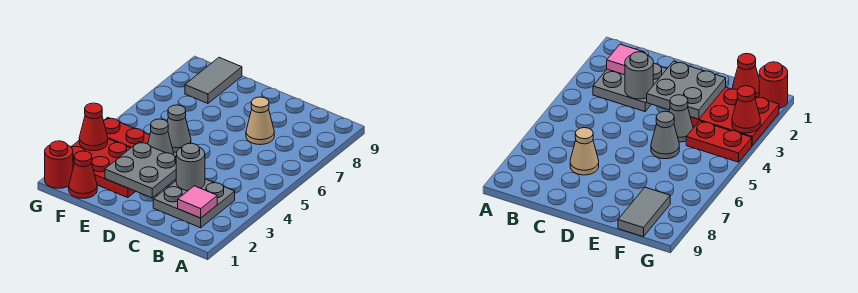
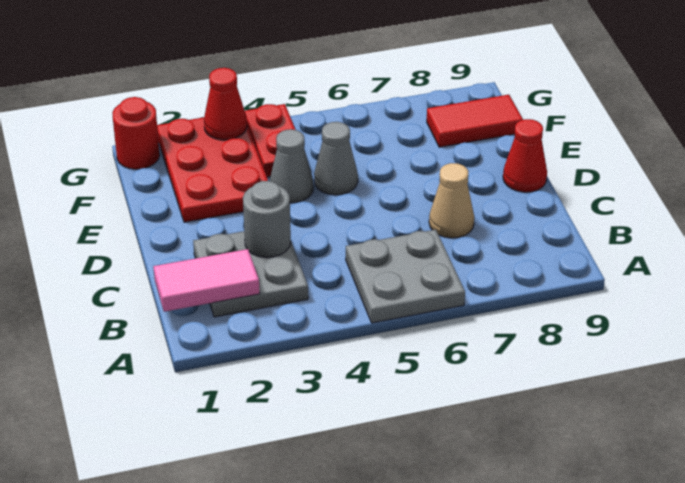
pink 1x1 tile [178,186,217,218] -> pink 1x2 tile [153,249,260,312]
grey 2x2 plate [105,142,176,198] -> grey 2x2 plate moved to [346,230,465,323]
red 1x1 cone [69,151,97,198] -> red 1x1 cone moved to [503,119,547,192]
grey 1x2 tile [185,58,242,103] -> red 1x2 tile [427,95,523,147]

